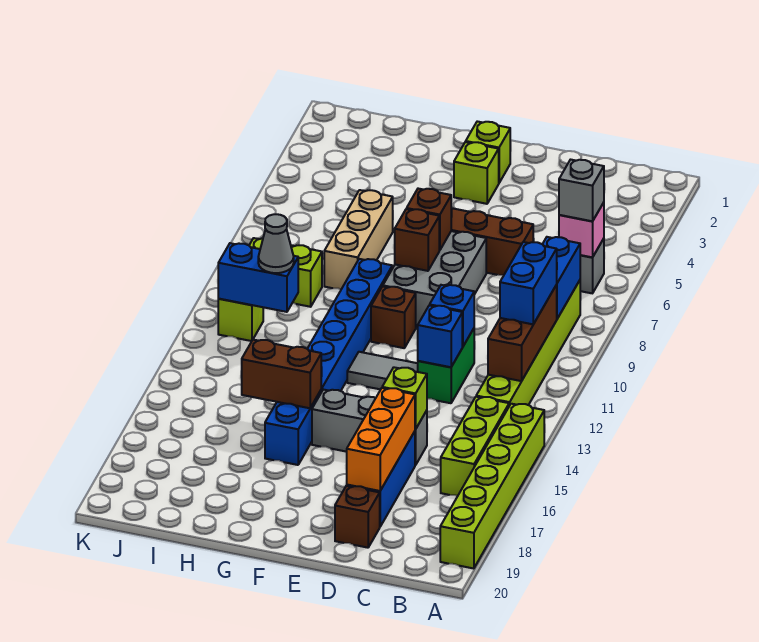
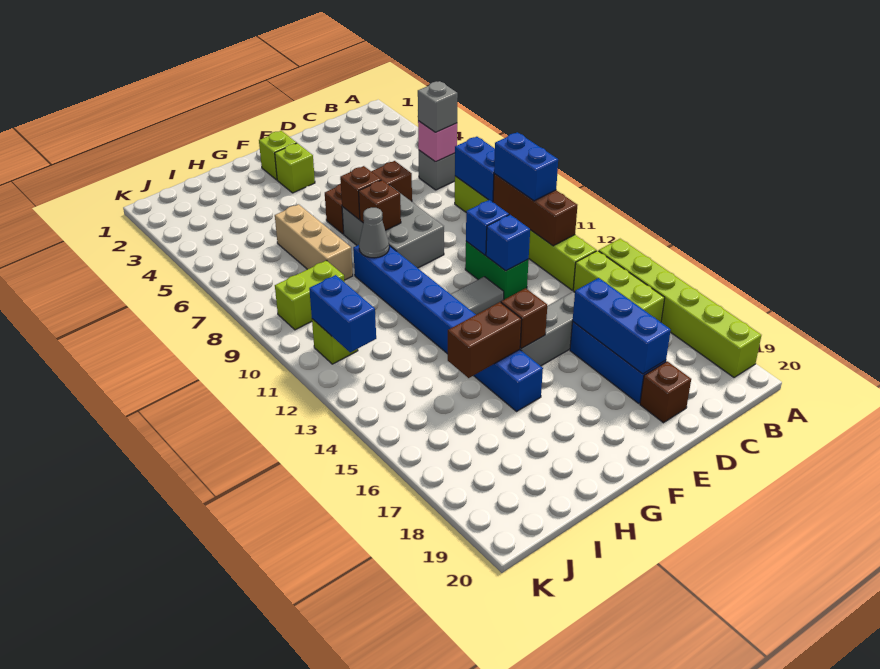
lime 1x1 brick [382,367,427,429] -> none
orange 1x3 brick [347,388,415,491] -> blue 1x3 brick [573,278,671,374]
brown 1x1 brick [371,286,416,348] -> brown 1x1 brick moved to [501,288,547,348]
blue 1x2 brick [218,243,298,312] -> blue 1x2 brick turned to [309,275,376,352]
grey 1x1 cone [258,214,294,273] -> grey 1x1 cone moved to [359,208,389,258]

